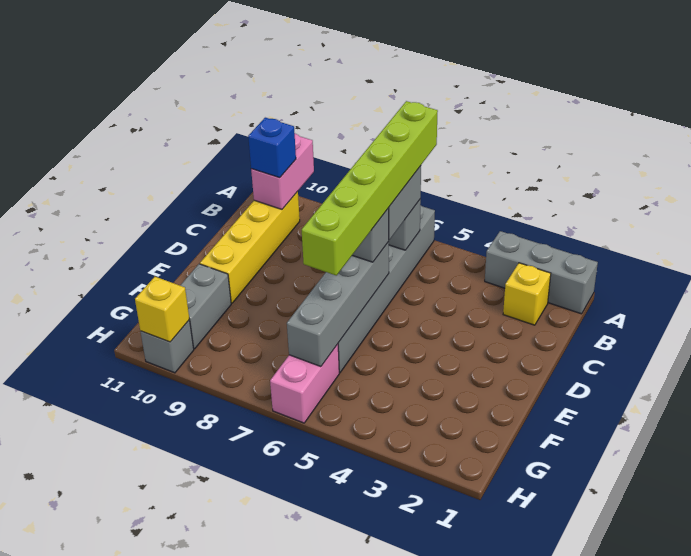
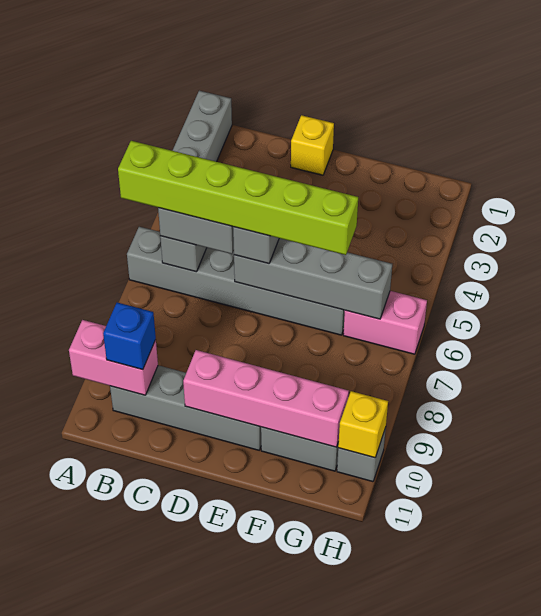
yellow 1x1 brick [503,263,551,325] -> yellow 1x1 brick moved to [291,115,334,175]
yellow 1x4 brick [200,191,300,303] -> grey 1x4 brick [110,365,261,450]
none -> pink 1x4 brick [183,350,349,447]

